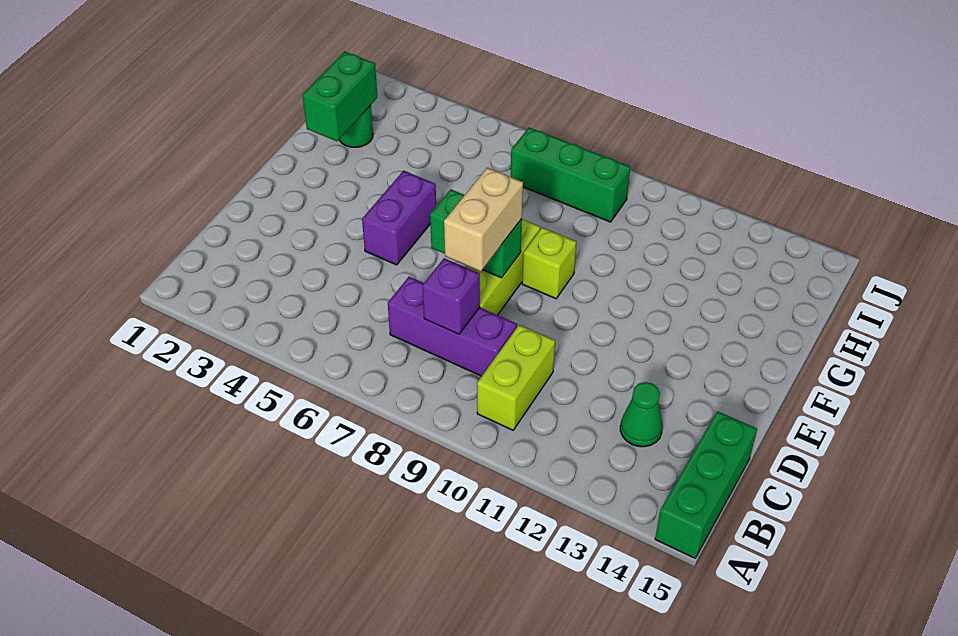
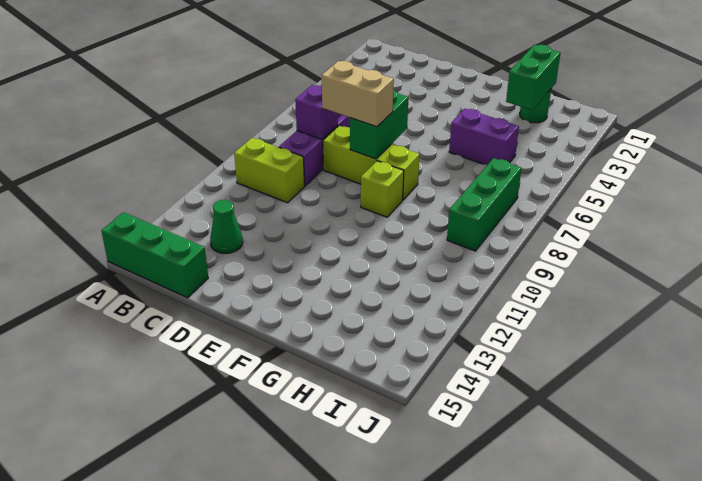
purple 1x2 brick [362,171,436,265] -> purple 1x2 brick moved to [449,109,519,165]
green 1x2 brick [303,52,377,141] -> green 1x2 brick turned to [506,45,560,110]

